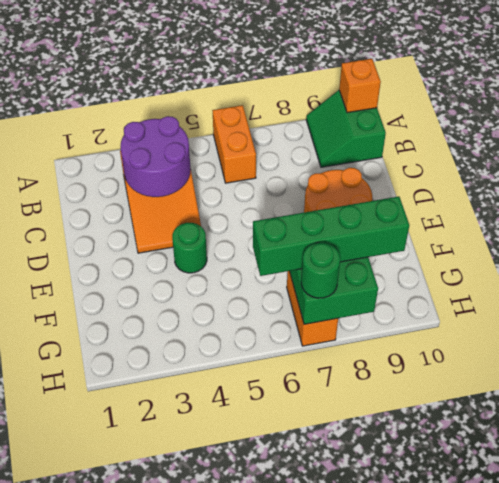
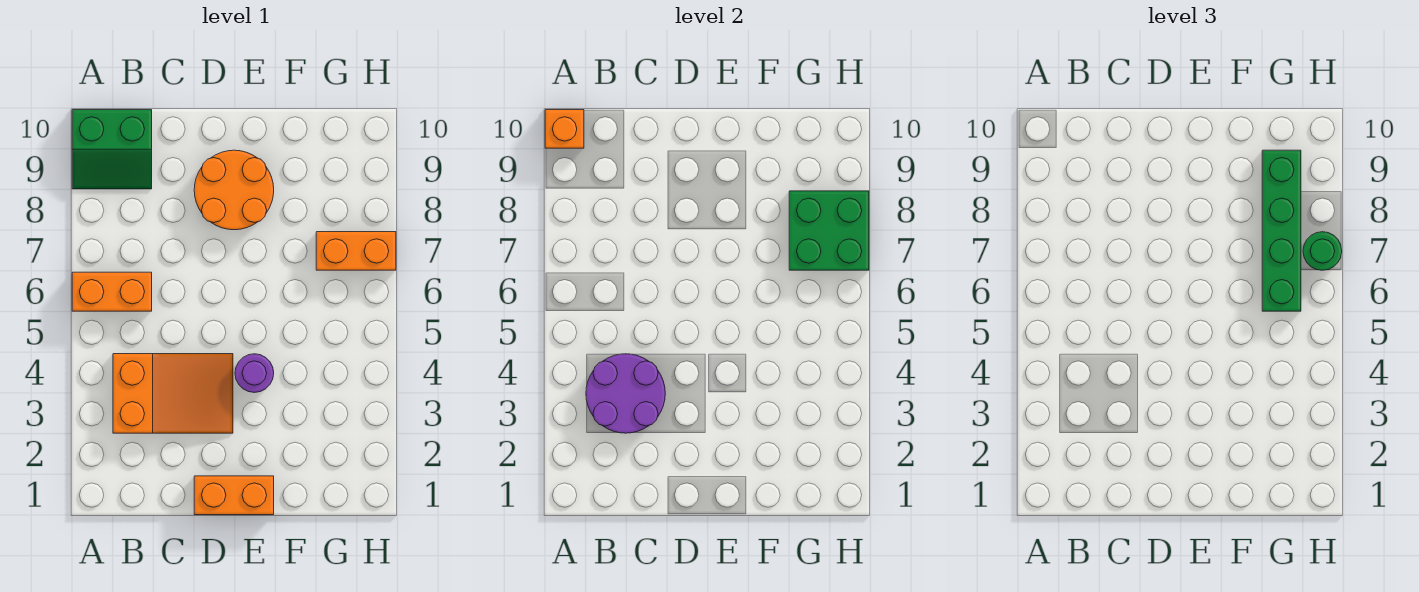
none -> orange 1x2 brick [194,476,274,515]
green 1x1 round brick [172,223,207,273] -> purple 1x1 round brick [235,354,274,393]

